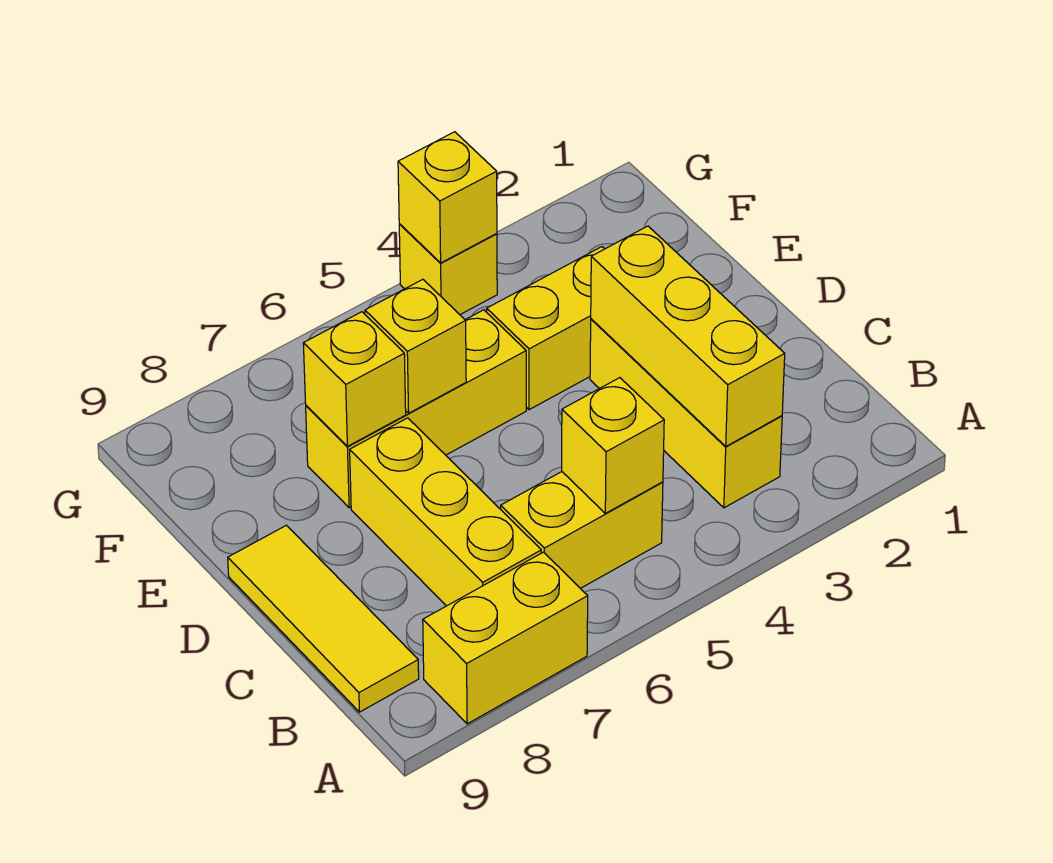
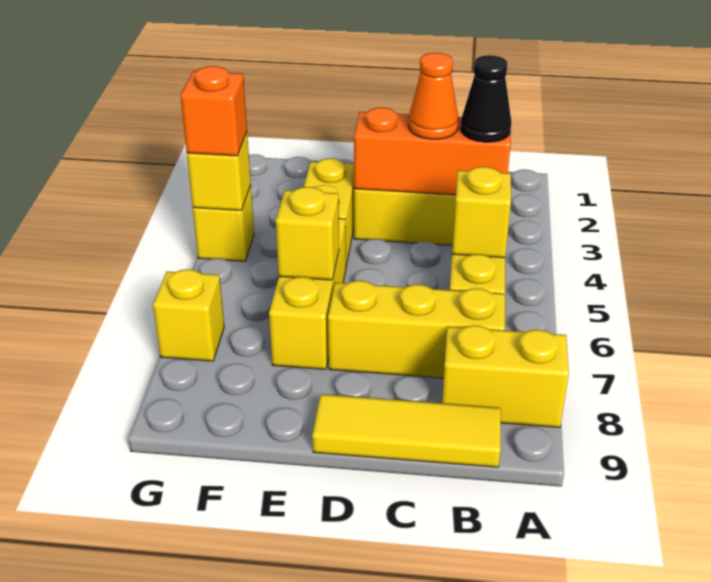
yellow 1x2 brick [423,552,588,724] -> yellow 1x2 brick turned to [442,325,569,427]
yellow 1x3 brick [591,226,785,446] -> orange 1x3 brick [354,108,511,195]
none -> black 1x1 cone [461,55,511,142]
none -> orange 1x1 cone [408,53,459,139]
yellow 1x1 brick [303,312,406,446] -> yellow 1x1 brick moved to [153,269,224,361]
none -> orange 1x1 brick [181,66,247,156]

